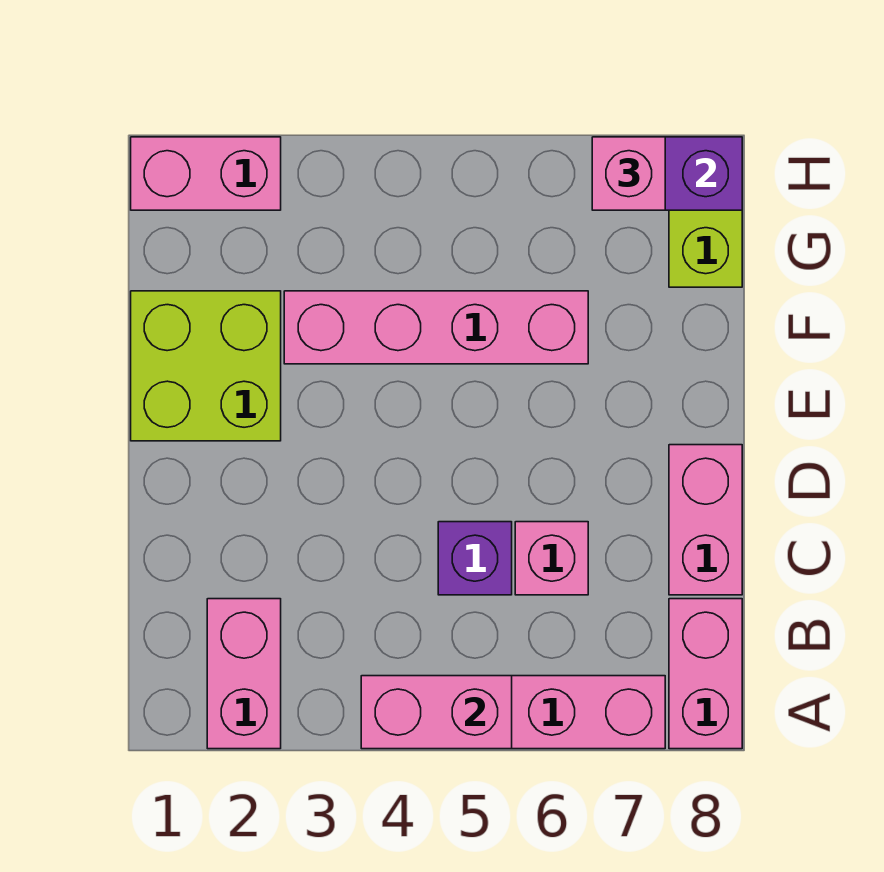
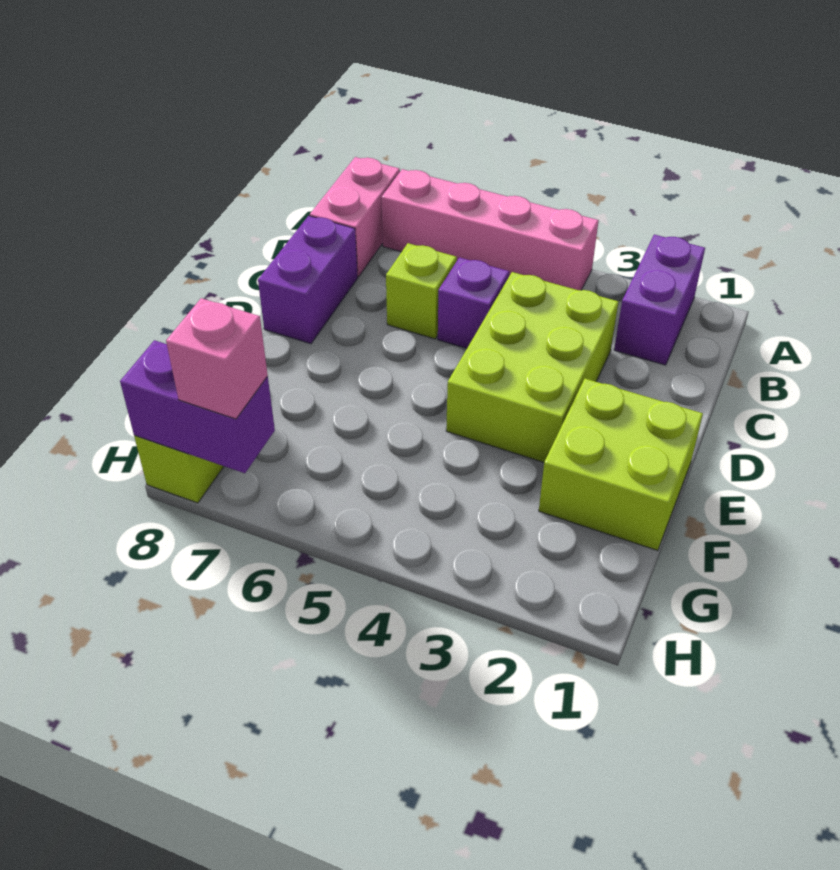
pink 1x2 brick [207,599,281,749] -> purple 1x2 brick [614,235,705,365]
pink 1x2 brick [361,676,512,749] -> none
none -> lime 2x3 brick [446,272,618,462]
pink 1x1 brick [515,522,588,595] -> lime 1x1 brick [386,243,457,339]
pink 1x2 brick [669,445,742,595] -> purple 1x2 brick [258,216,358,344]
pink 1x4 brick [284,291,588,364] -> none
pink 1x2 brick [131,137,281,210] -> none

